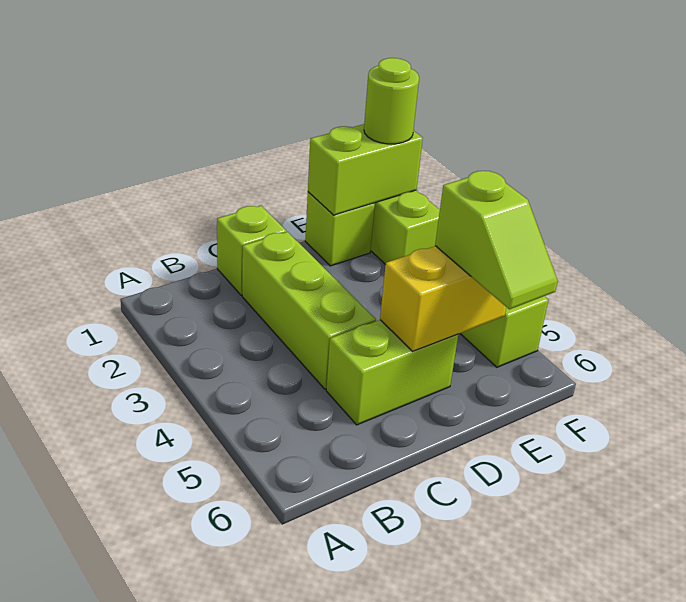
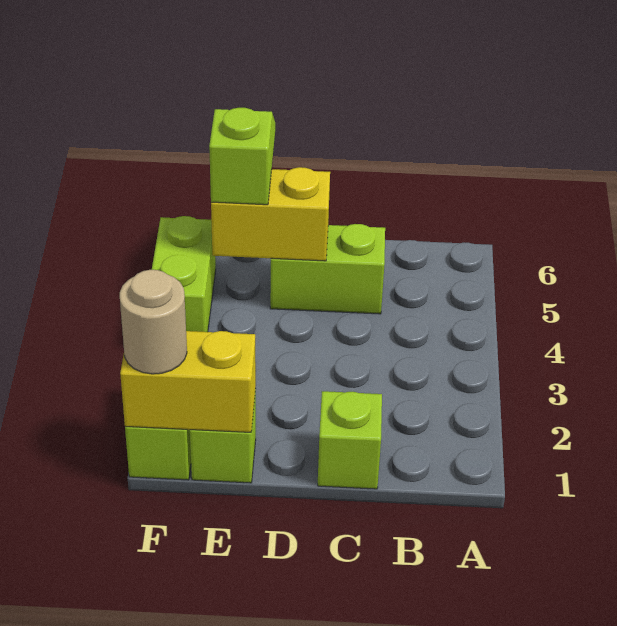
lime 1x3 brick [242,232,376,389] -> none
lime 1x2 brick [308,124,423,215] -> yellow 1x2 brick [120,331,256,432]
lime 1x1 round brick [364,58,419,144] -> tan 1x1 round brick [120,270,187,374]

